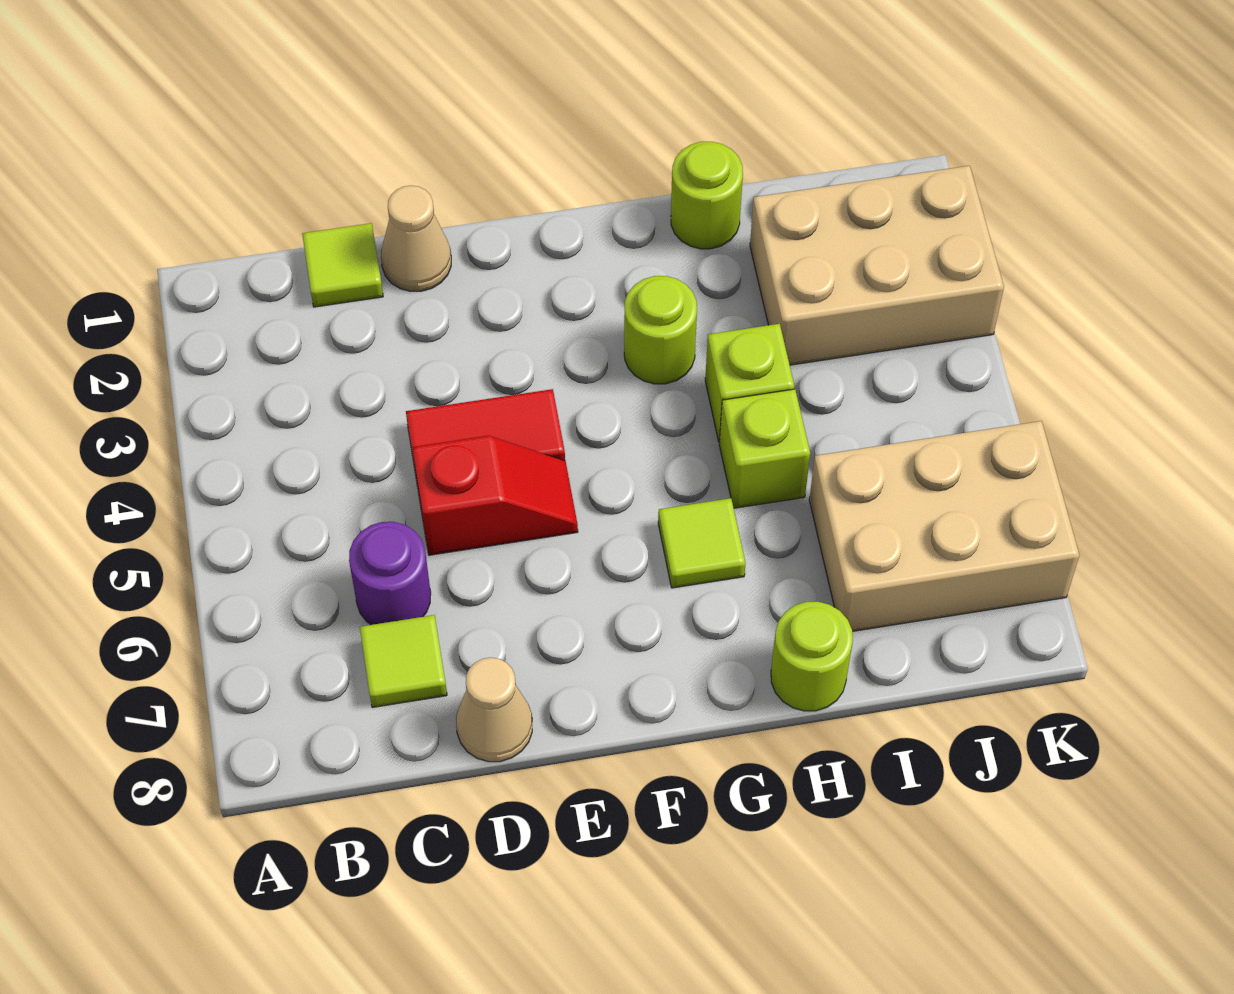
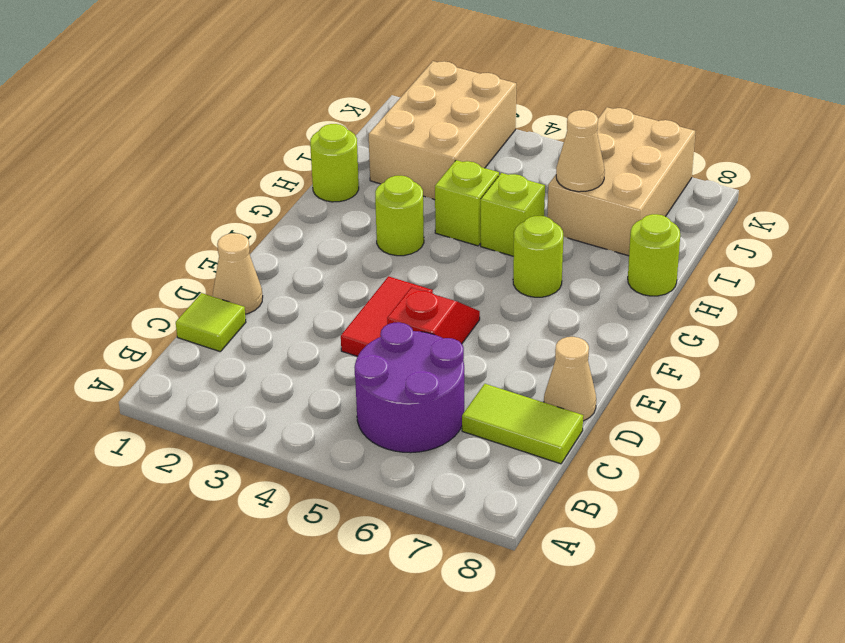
purple 1x1 round brick [349,522,431,625] -> purple 2x2 round brick [354,322,464,453]
lime 1x1 tile [360,615,447,708] -> lime 1x2 tile [462,384,583,464]
lime 1x1 tile [658,498,746,588] -> lime 1x1 round brick [513,216,563,297]
none -> tan 1x1 cone [556,110,605,192]

